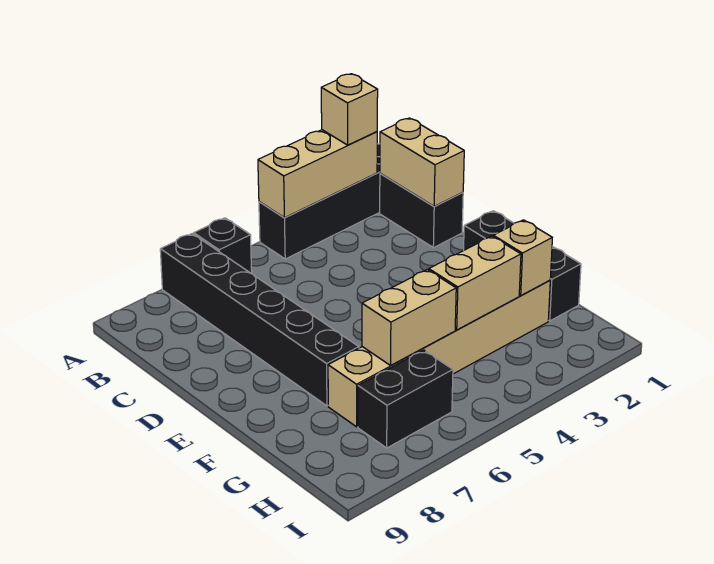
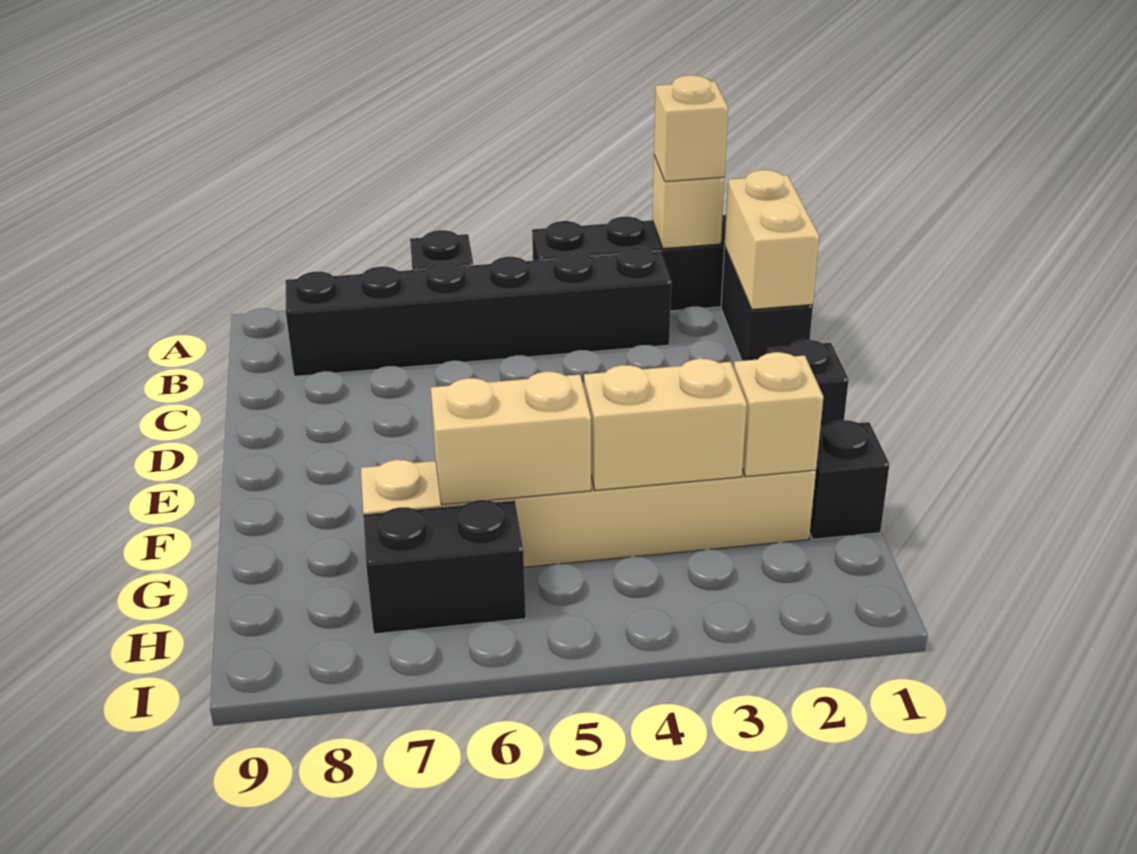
tan 1x3 brick [258,130,377,218] -> tan 1x1 brick [652,156,724,248]
black 1x6 brick [160,234,359,406] -> black 1x6 brick turned to [286,247,671,376]

